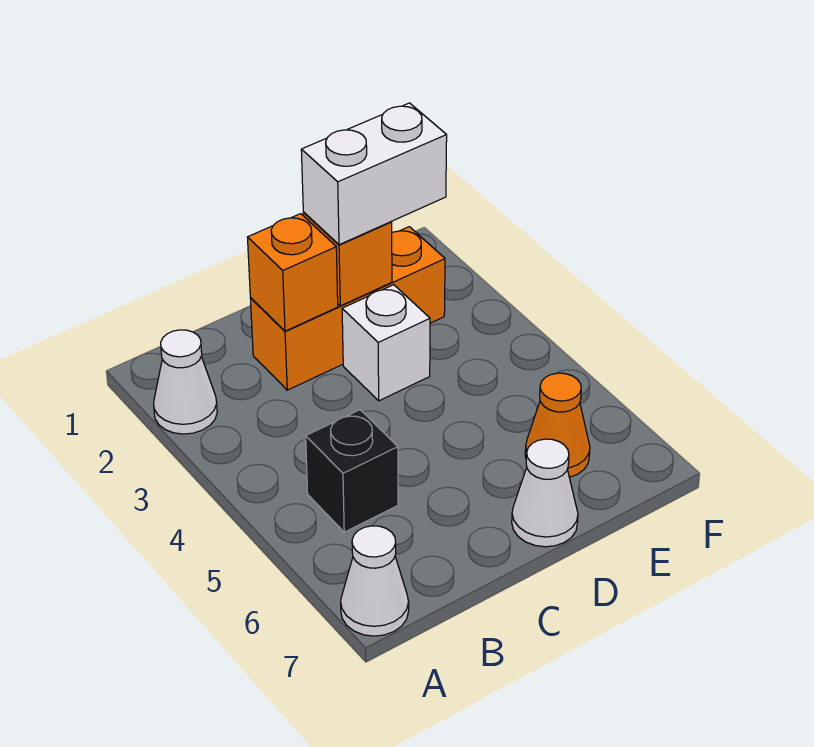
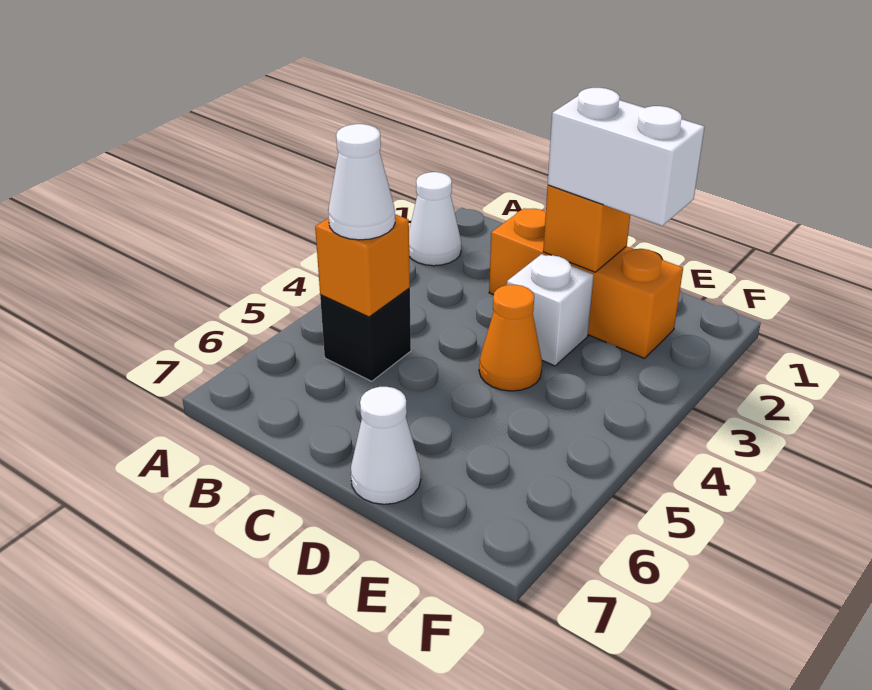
white 1x1 cone [341,526,409,636] -> white 1x1 cone moved to [328,124,395,240]
orange 1x1 brick [247,214,338,331] -> orange 1x1 brick moved to [315,214,410,317]
orange 1x1 cone [525,373,590,477] -> orange 1x1 cone moved to [479,285,542,391]

